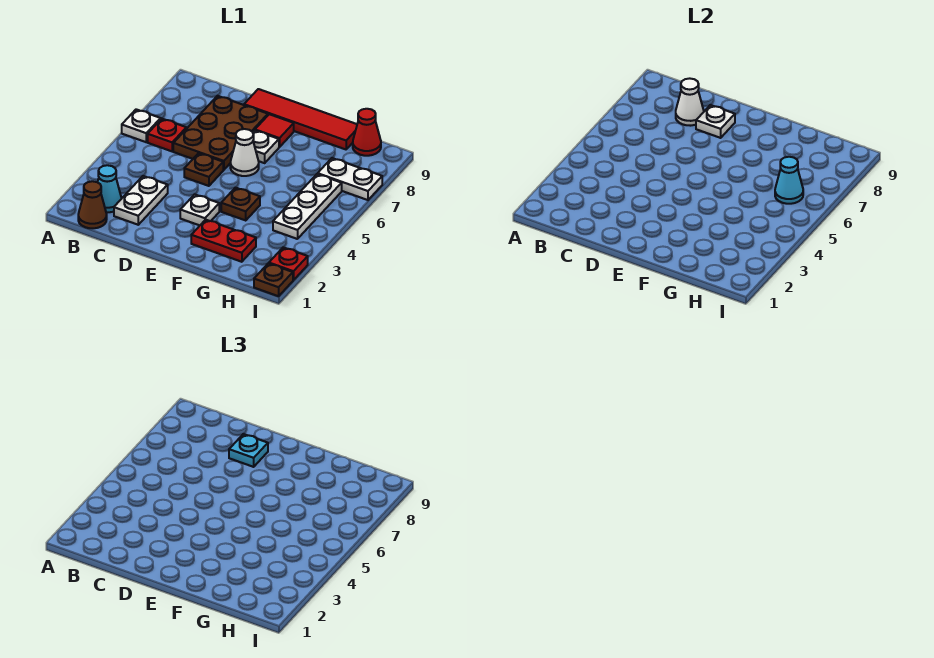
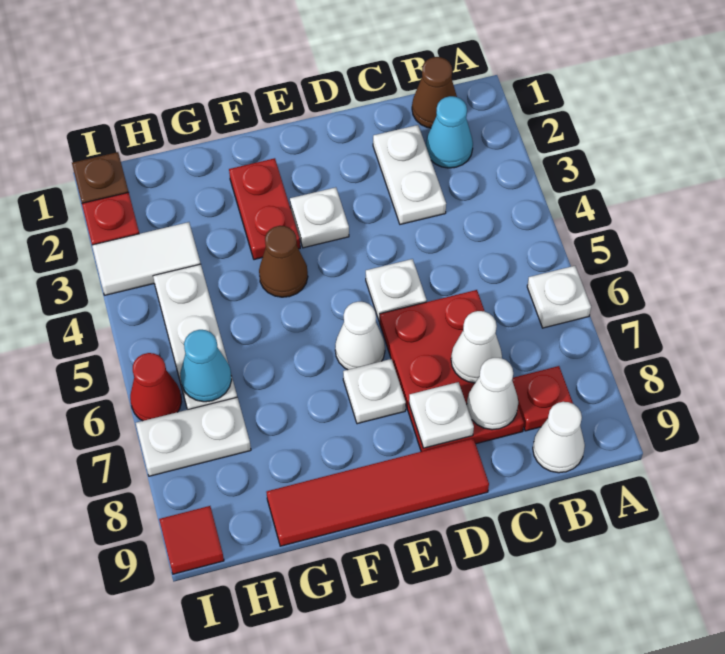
red 1x1 plate [148,119,186,151] -> red 1x1 plate moved to [512,366,573,431]
none -> white 1x1 cone [533,402,585,473]
brown 2x3 plate [173,96,268,170] -> red 2x3 plate [380,290,524,452]
none -> white 1x1 cone [451,311,502,383]
brown 1x1 plate [184,153,223,186] -> white 1x1 plate [366,259,427,321]
cyan 1x1 plate [229,434,268,467] -> none
red 1x1 tile [255,114,294,147] -> red 1x1 tile moved to [159,506,224,574]
red 1x2 plate [191,220,256,262] -> red 1x2 plate turned to [229,158,300,260]
brown 1x1 plate [221,188,260,220] -> brown 1x1 cone [259,226,308,297]
none -> white 1x2 tile [92,222,200,295]
red 1x1 cone [353,109,381,156] -> red 1x1 cone moved to [130,353,181,421]

